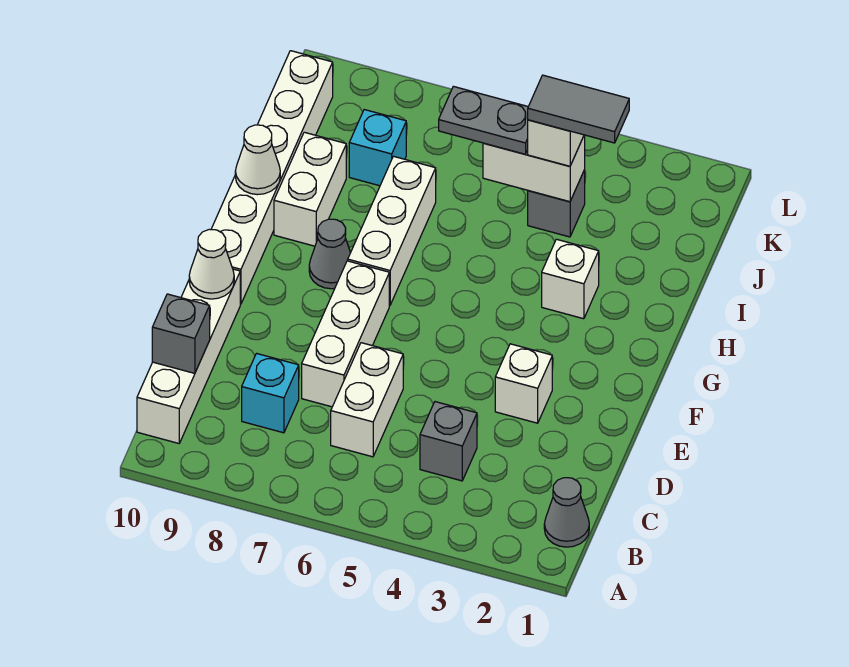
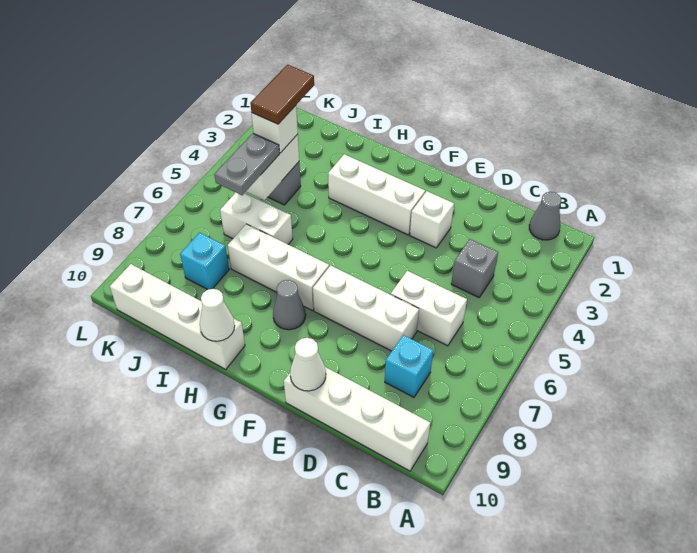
grey 1x1 brick [152,294,210,373] -> none
white 1x6 brick [211,51,333,304] -> white 1x4 brick [110,264,245,369]
white 1x1 brick [542,239,599,319] -> white 1x3 brick [328,154,425,235]
white 1x2 brick [274,132,346,246] -> white 1x2 brick moved to [220,193,293,244]
grey 1x2 tile [528,75,629,143] -> brown 1x2 tile [250,65,314,124]

